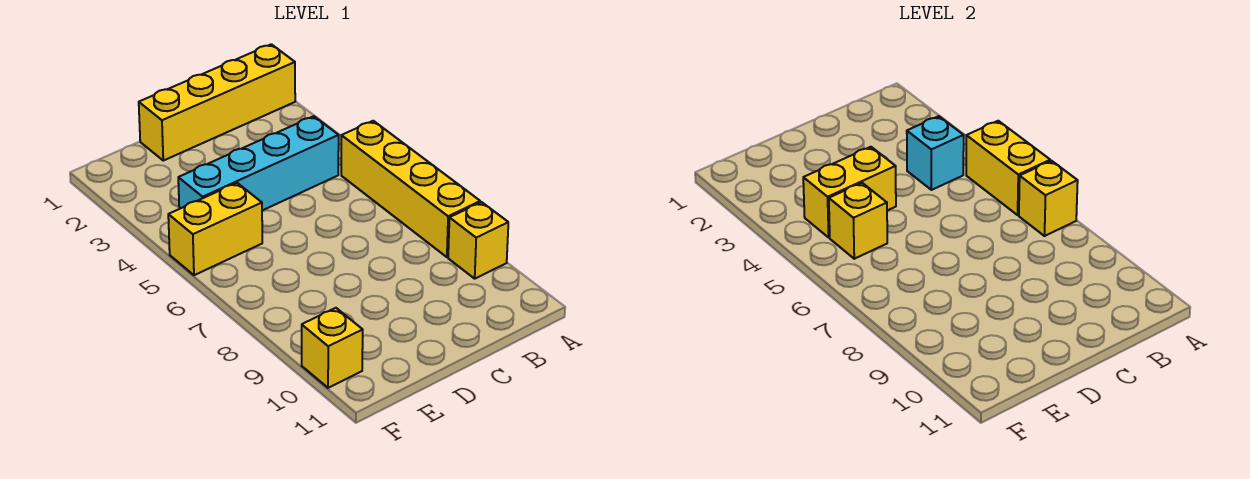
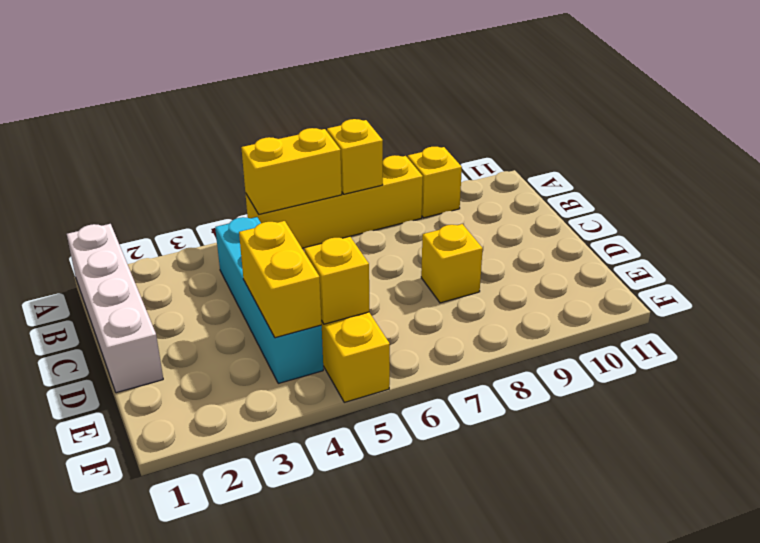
yellow 1x4 brick [139,44,295,161] -> white 1x4 brick [67,224,163,393]
cyan 1x1 brick [907,116,964,190] -> none
yellow 1x1 brick [302,308,363,388] -> yellow 1x1 brick moved to [421,224,483,303]

